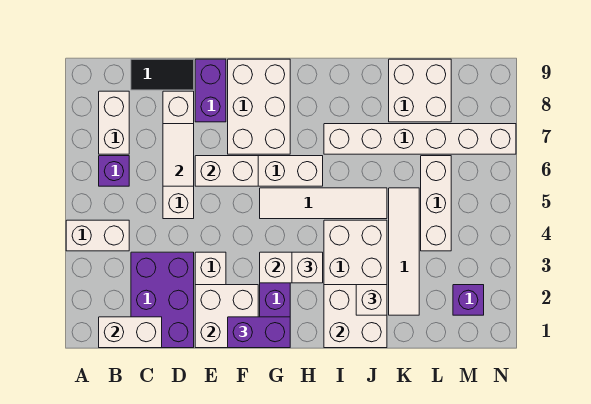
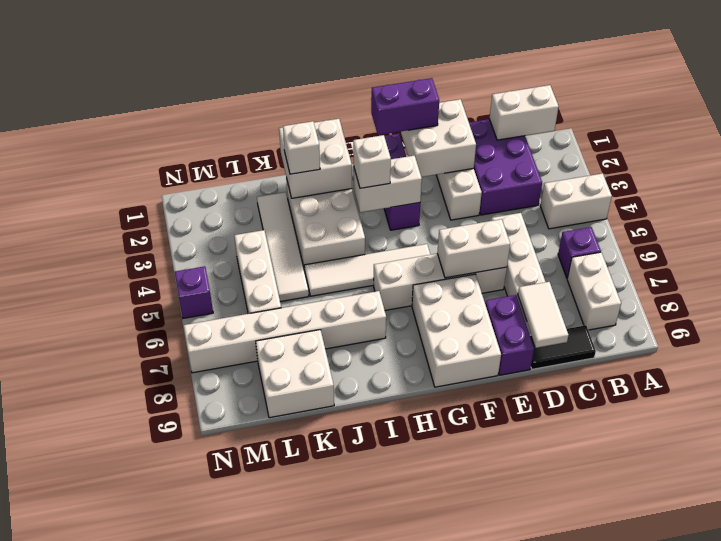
white 1x2 tile [163,124,194,186] -> white 1x2 tile moved to [518,282,568,348]
purple 1x1 brick [453,285,484,315] -> purple 1x1 brick moved to [175,266,213,318]

